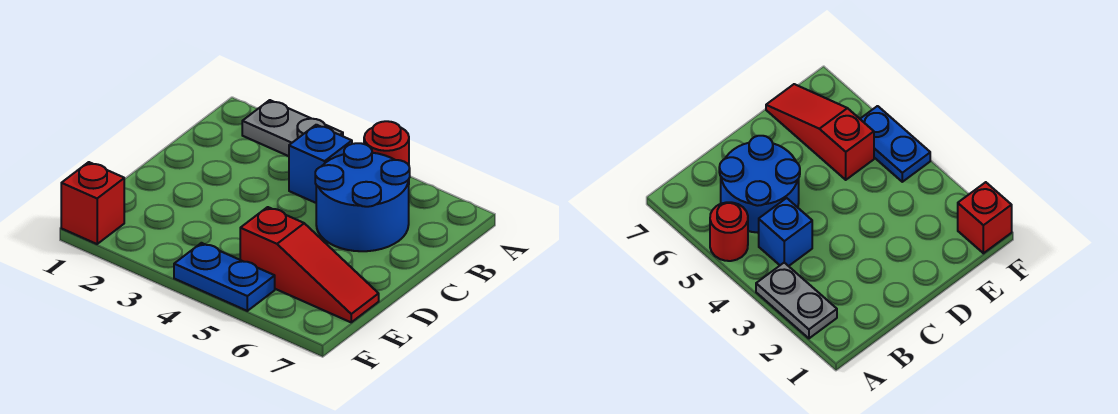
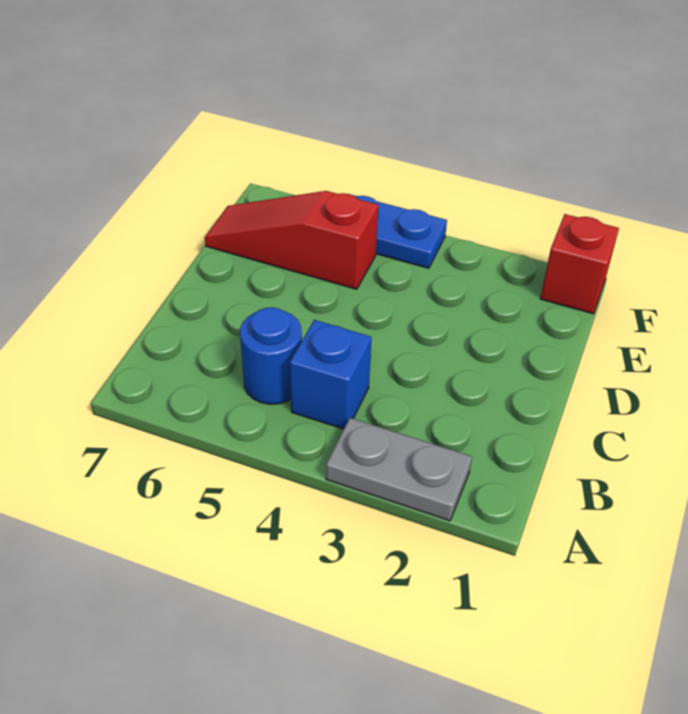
red 1x1 round brick [364,121,409,165] -> none
blue 2x2 round brick [315,143,410,251] -> blue 1x1 round brick [240,307,302,404]

